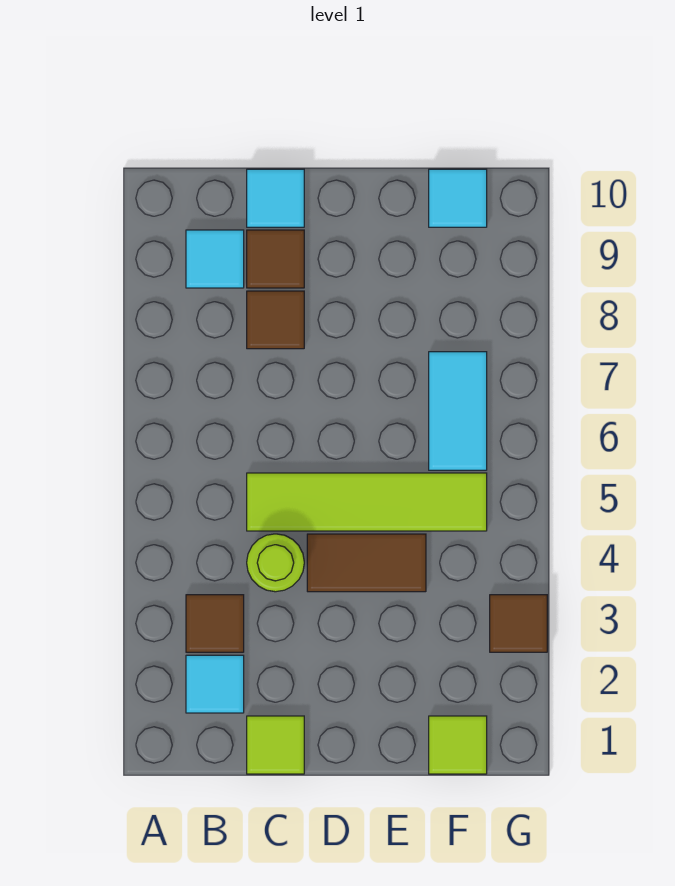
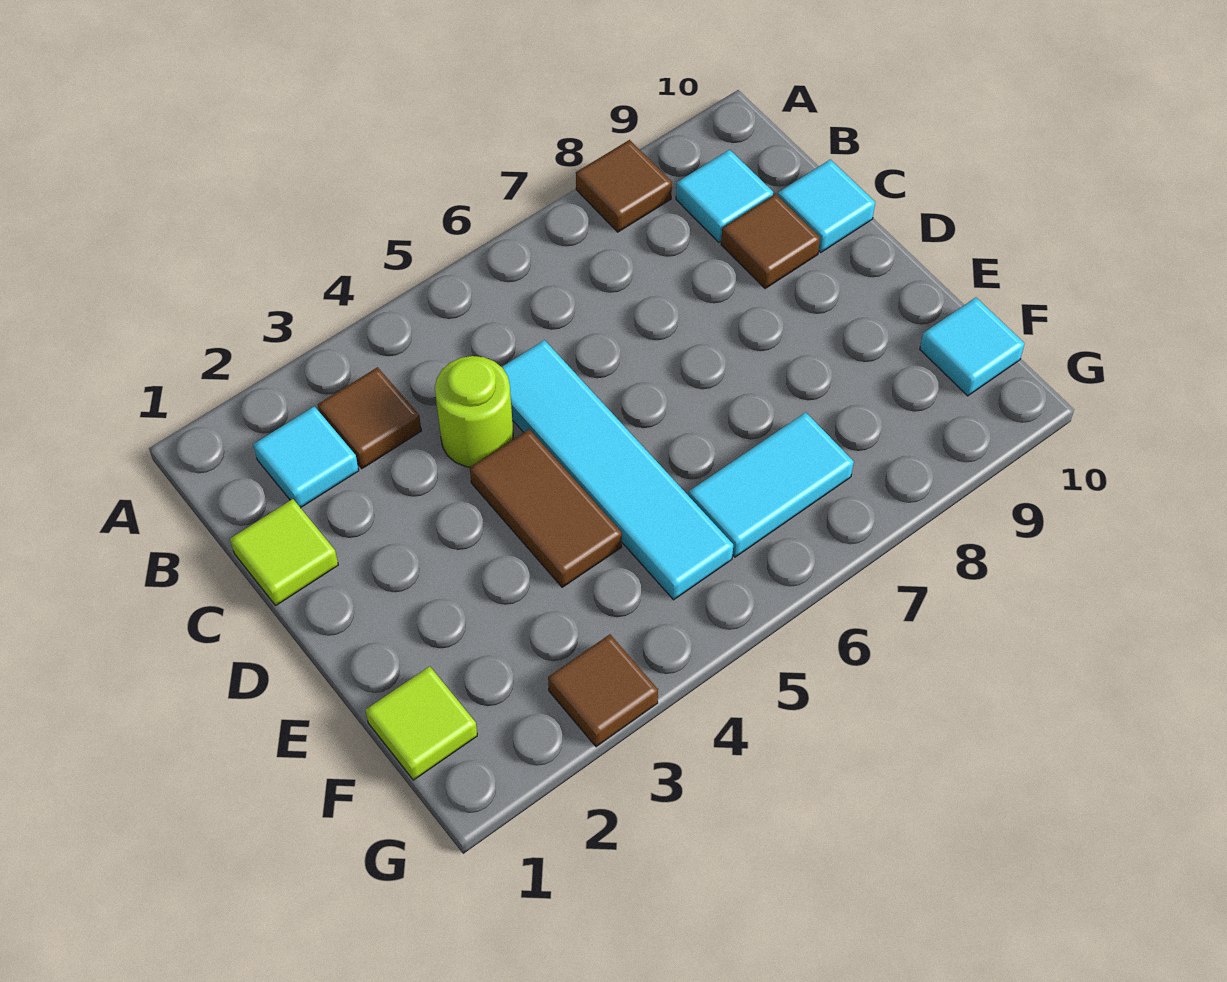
lime 1x4 tile [247,473,487,531] -> cyan 1x4 tile [502,340,733,600]
brown 1x1 tile [247,291,304,349] -> brown 1x1 tile moved to [576,140,672,232]

